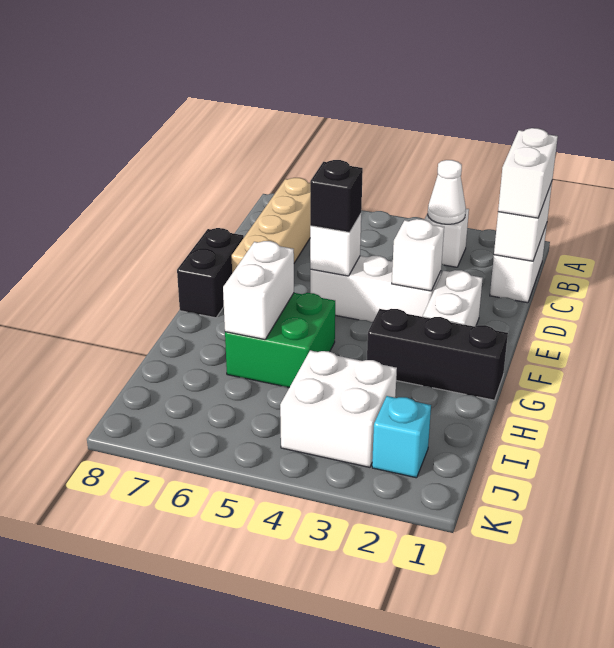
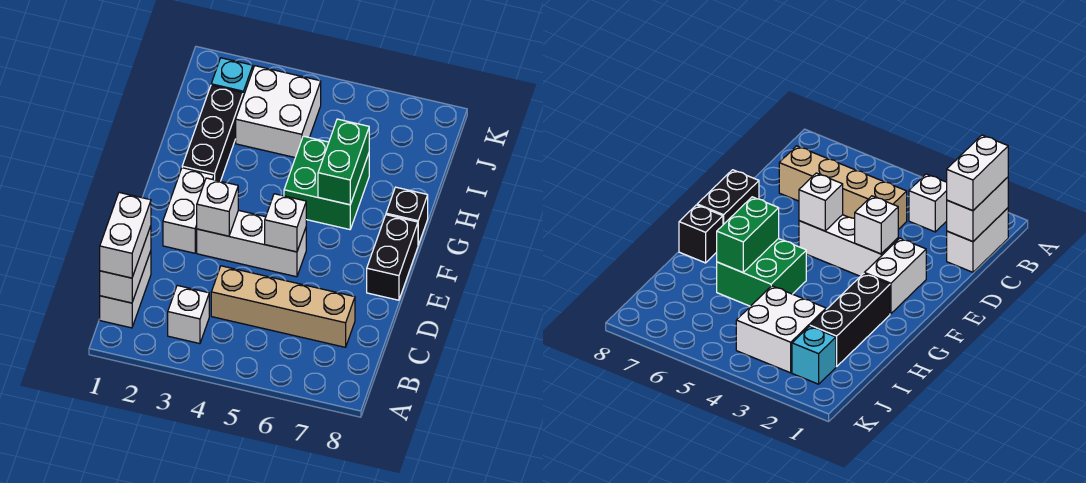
white 1x1 cone [428,160,466,224] -> none
tan 1x4 brick [232,178,310,273] -> tan 1x4 brick turned to [211,266,355,347]
black 1x1 brick [310,160,363,232] -> black 1x1 brick moved to [386,187,428,245]
black 1x3 brick [367,309,508,400] -> black 1x3 brick turned to [182,85,243,181]
white 1x2 brick [223,241,294,340] -> green 1x2 brick [318,119,369,205]

